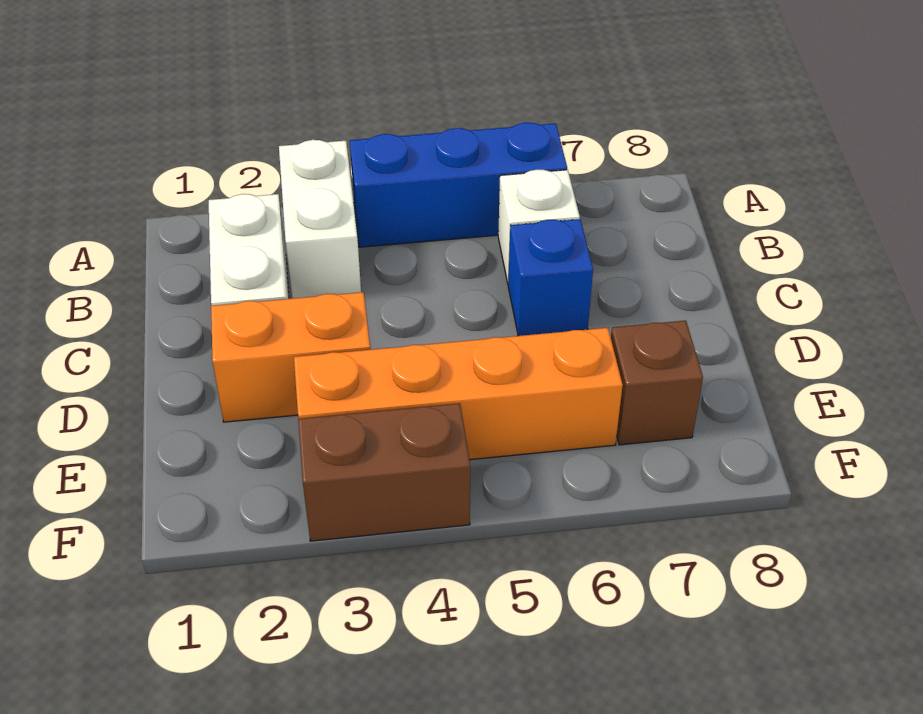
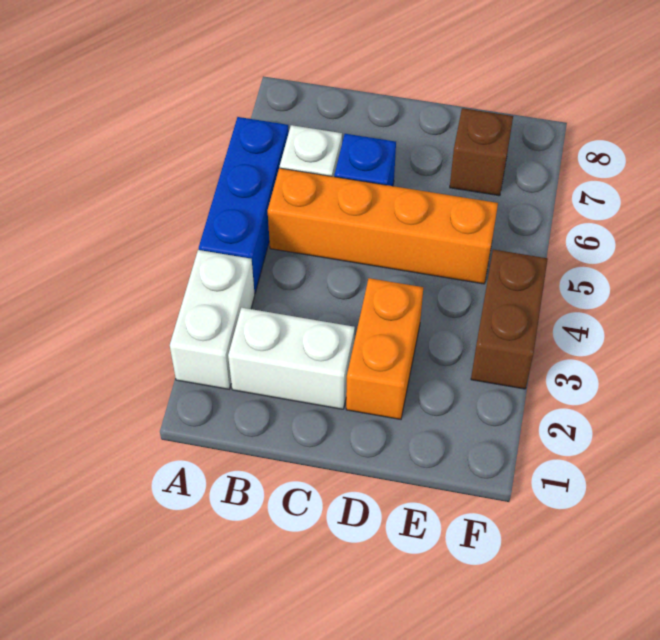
white 1x2 brick [279,140,361,299] -> white 1x2 brick turned to [170,250,255,389]
orange 1x4 brick [294,328,623,460] -> orange 1x4 brick turned to [268,168,498,284]

